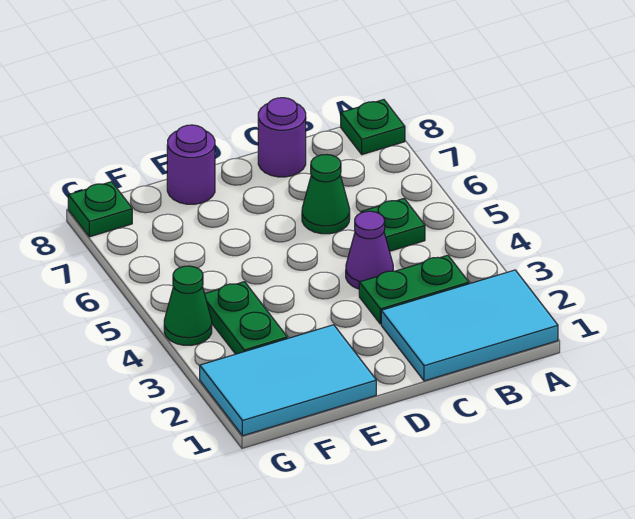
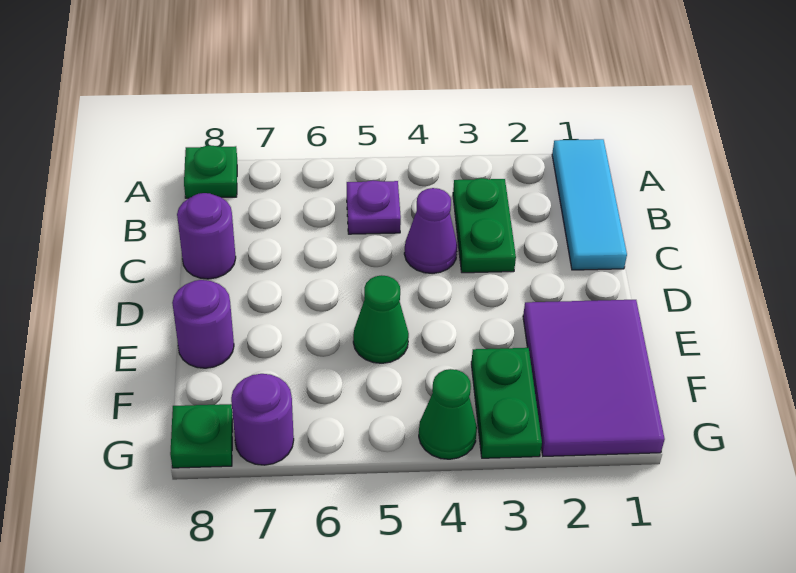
cyan 2x3 tile [381,270,558,381] -> cyan 1x3 tile [552,139,627,270]
green 1x1 plate [361,199,425,251] -> purple 1x1 plate [347,180,401,234]
green 1x1 cone [302,155,350,234] -> green 1x1 cone moved to [353,275,409,363]
cyan 2x3 tile [200,325,376,436] -> purple 2x3 tile [523,300,665,456]
green 1x2 plate [205,282,287,354] -> green 1x2 plate turned to [471,348,542,458]
none -> purple 1x1 round brick [231,374,294,465]

